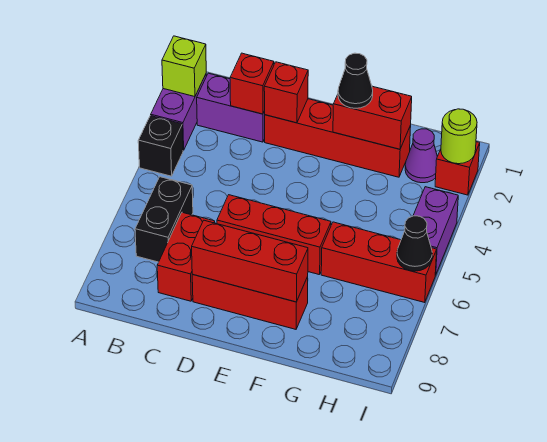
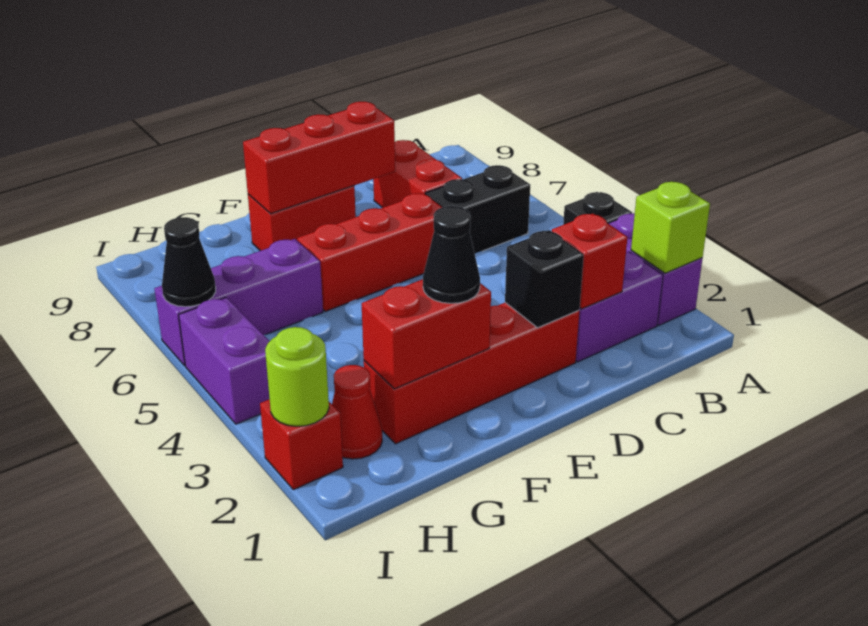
black 1x2 brick [135,177,193,262] -> black 1x2 brick turned to [426,165,530,253]
red 1x1 brick [264,62,308,123] -> black 1x1 brick [505,230,584,328]
red 1x3 brick [192,275,308,329] -> red 1x2 brick [248,186,356,251]
red 1x3 brick [321,222,437,303] -> purple 1x3 brick [154,239,323,366]
purple 1x1 cone [405,129,437,183] -> red 1x1 cone [332,365,382,459]

